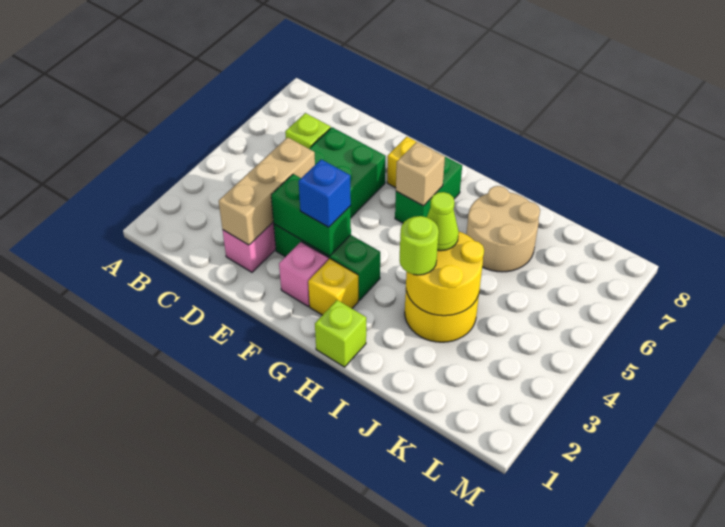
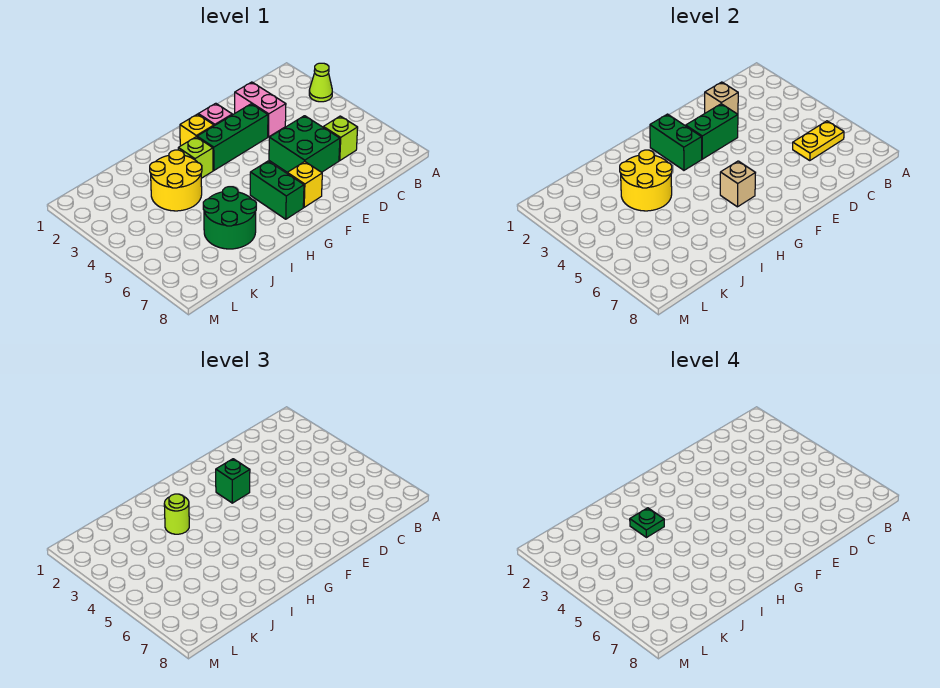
none -> yellow 1x2 plate [793,121,844,160]
tan 1x3 brick [219,137,315,245] -> tan 1x1 brick [705,82,738,114]
blue 1x1 brick [299,159,351,227] -> green 1x1 brick [216,459,250,503]
none -> green 1x2 brick [650,114,702,170]
lime 1x1 brick [315,300,366,367] -> lime 1x1 brick moved to [178,137,213,178]
none -> green 1x1 plate [630,508,664,538]
lime 1x1 cone [427,192,459,251] -> lime 1x1 cone moved to [309,63,332,102]
tan 2x2 round brick [466,186,540,272] -> green 2x2 round brick [203,187,256,249]

